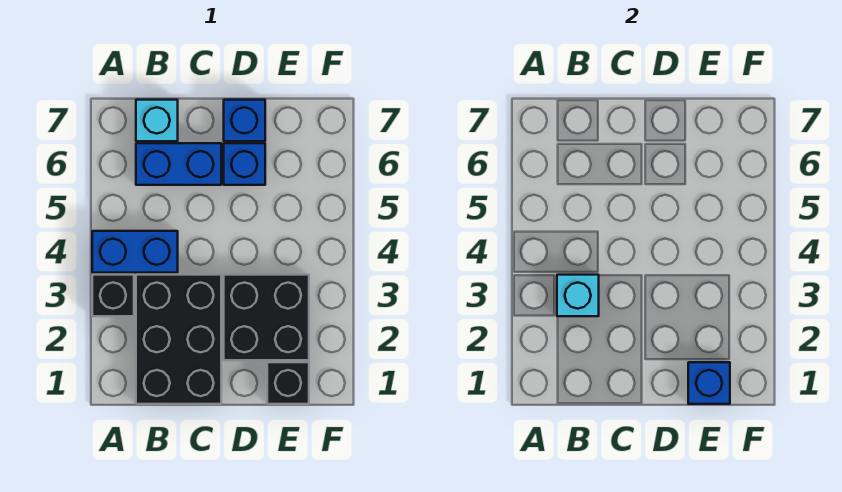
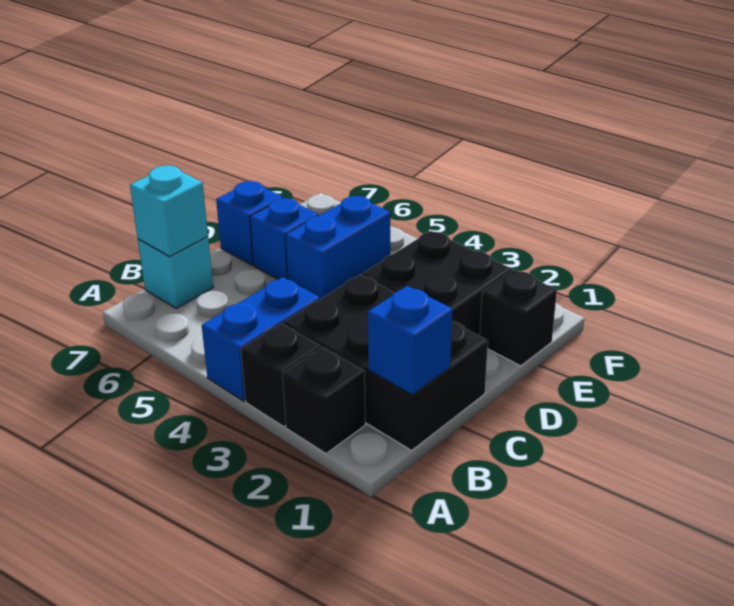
none -> black 1x1 brick [282,347,365,454]
cyan 1x1 brick [557,275,599,316] -> cyan 1x1 brick moved to [130,166,208,257]
blue 1x2 brick [136,143,221,185] -> blue 1x2 brick moved to [286,196,390,299]
blue 1x1 brick [688,362,730,404] -> blue 1x1 brick moved to [368,286,453,395]

